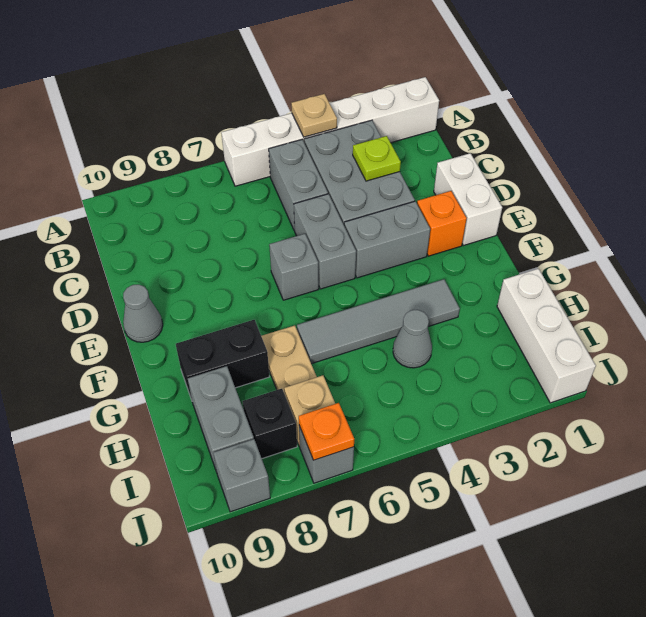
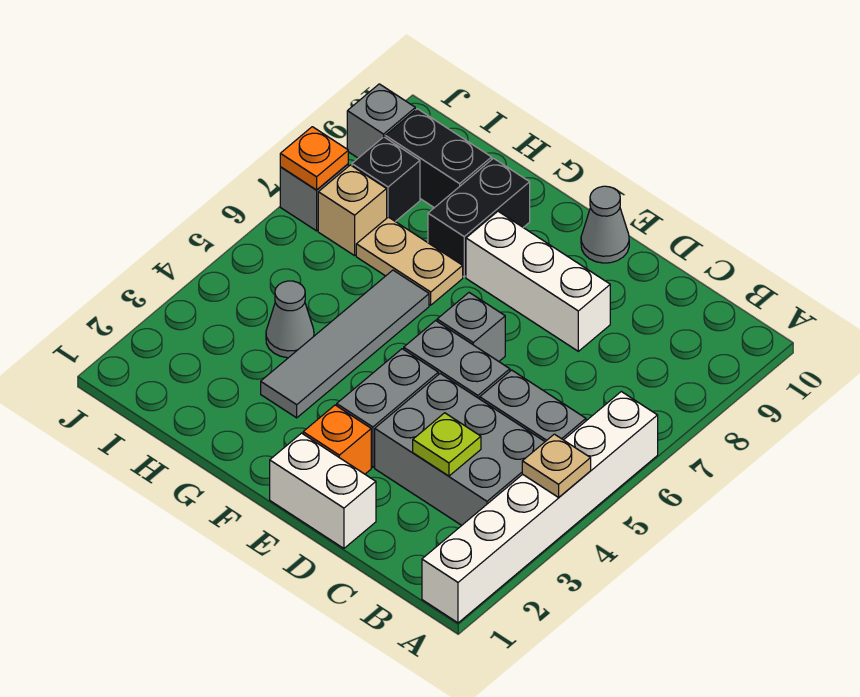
white 1x3 brick [497,269,596,403] -> white 1x3 brick moved to [466,211,610,351]
grey 1x2 brick [188,366,254,472] -> black 1x2 brick [385,109,492,208]

